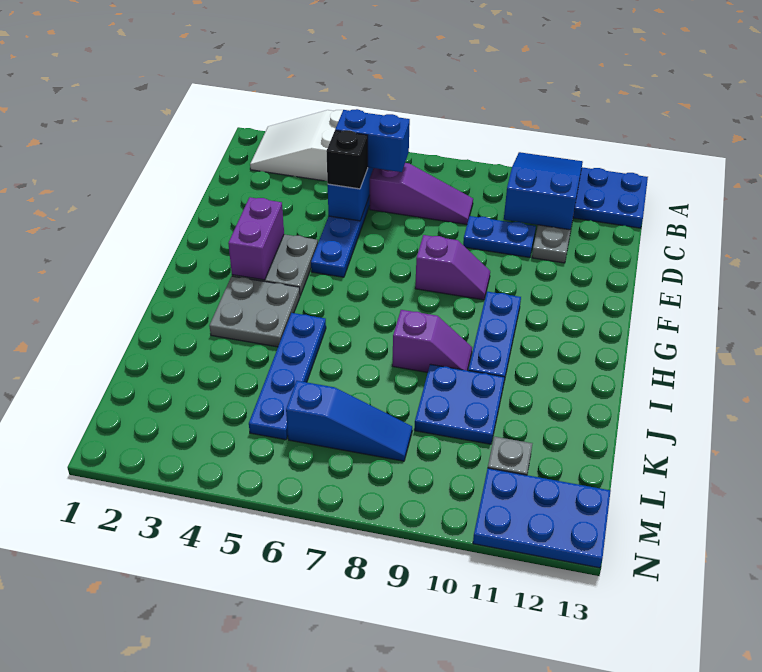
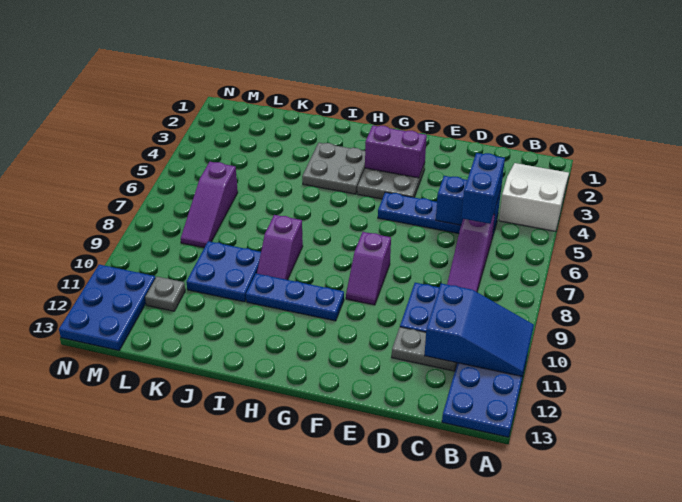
black 1x1 brick [326,130,368,189] -> none
blue 1x4 plate [249,313,326,440] -> none
blue 1x3 slope [286,381,412,461] -> purple 1x3 slope [181,162,238,248]

